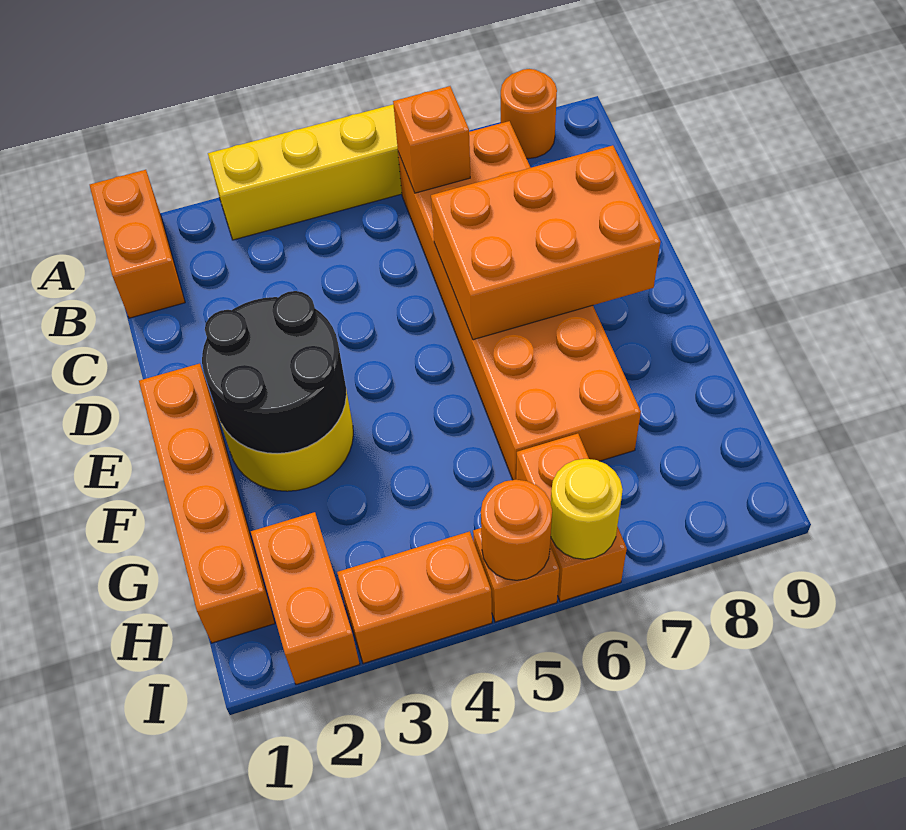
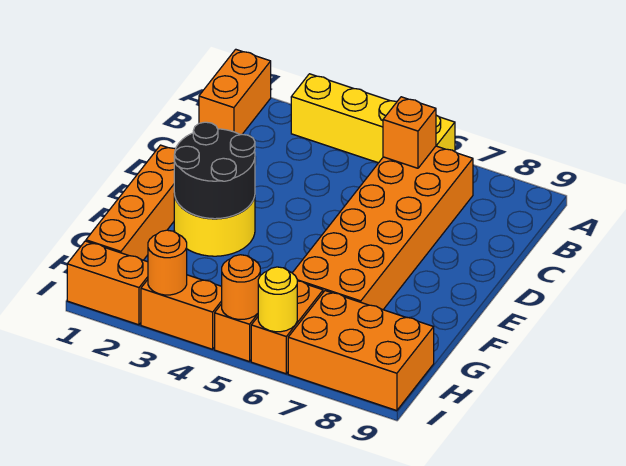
orange 1x1 round brick [501,69,557,159] -> orange 1x1 round brick moved to [148,230,187,295]
orange 2x3 brick [431,145,661,340] -> orange 2x3 brick moved to [288,291,434,411]
orange 1x2 brick [251,512,360,685] -> orange 1x2 brick turned to [67,241,148,325]

